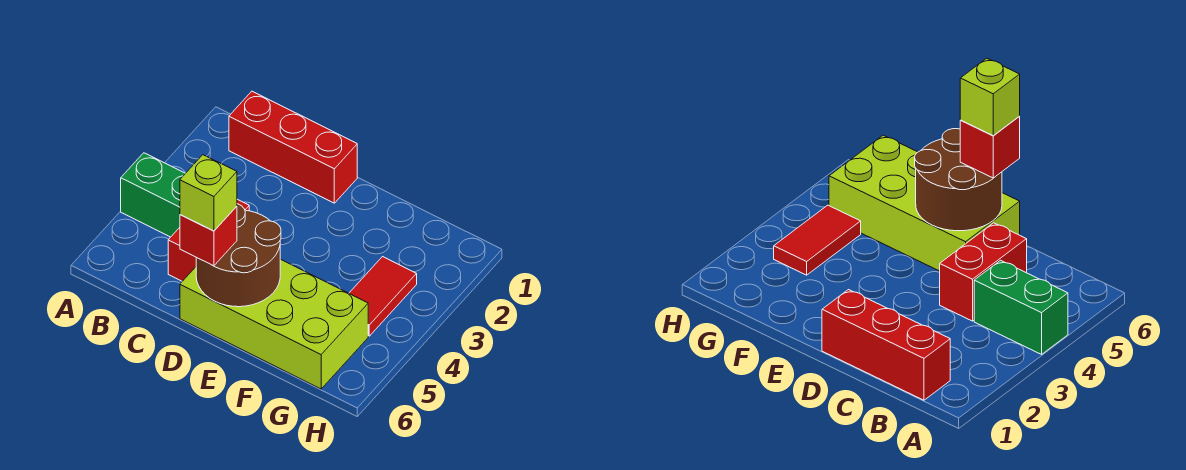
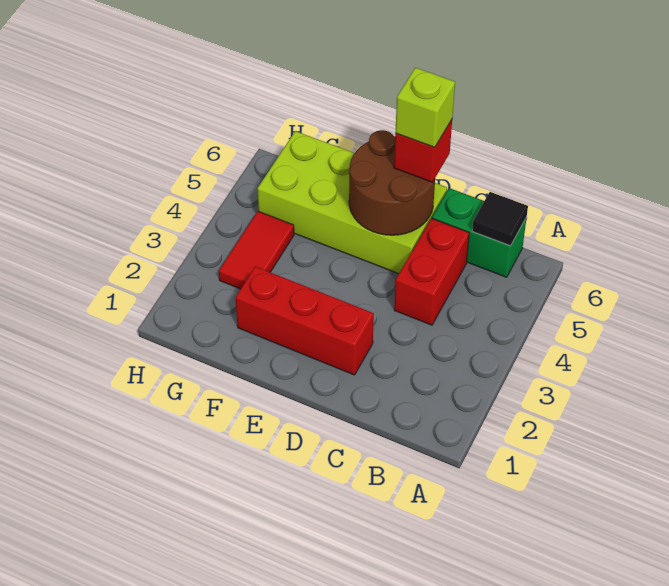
green 1x2 brick [121,153,185,237] -> green 1x2 brick moved to [432,188,527,277]
red 1x3 brick [229,91,357,203] -> red 1x3 brick moved to [235,267,374,375]
none -> black 1x1 tile [472,192,528,246]

